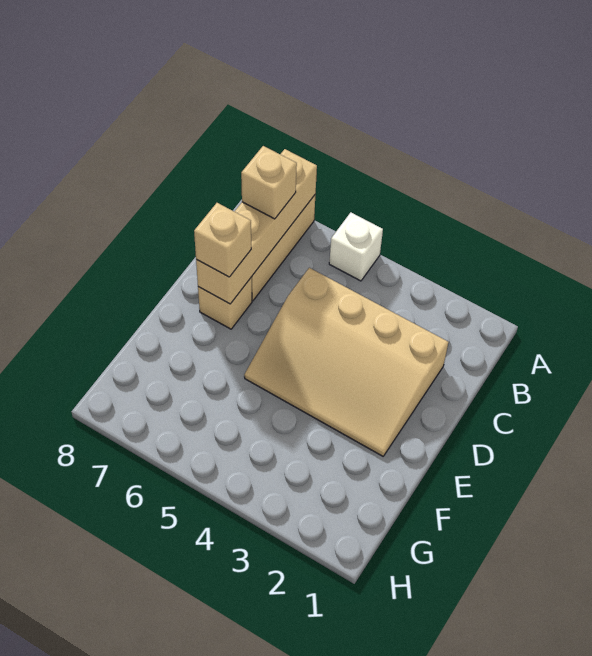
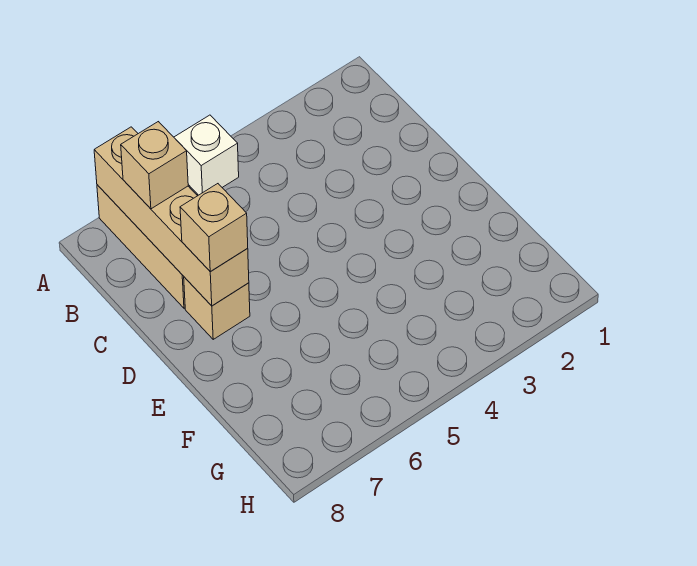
tan 3x4 slope [244,268,448,456] -> none

